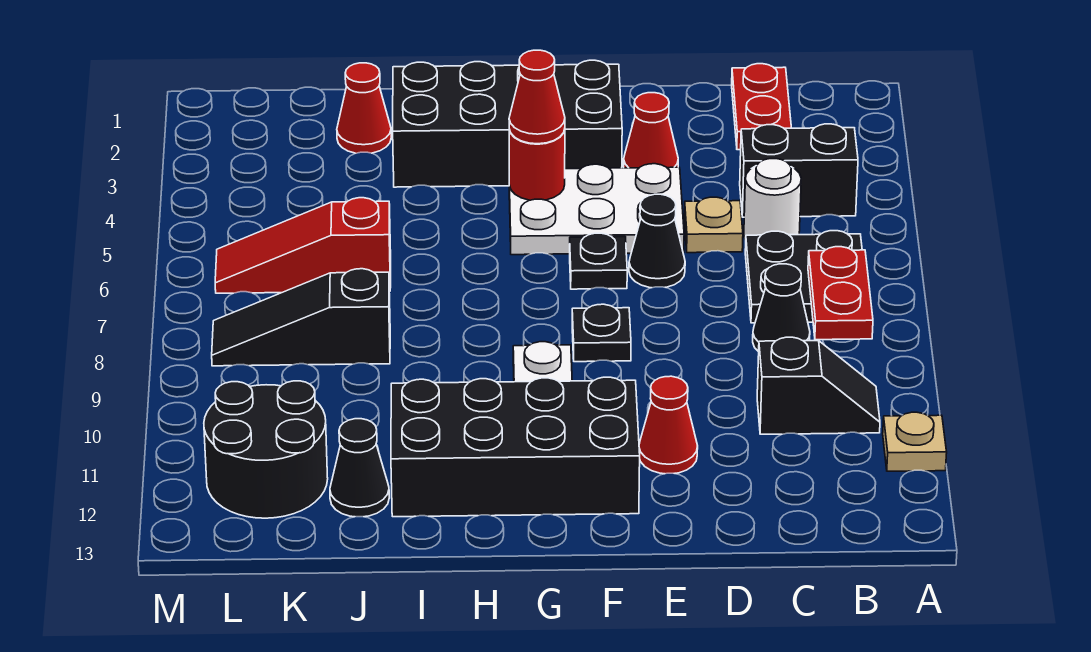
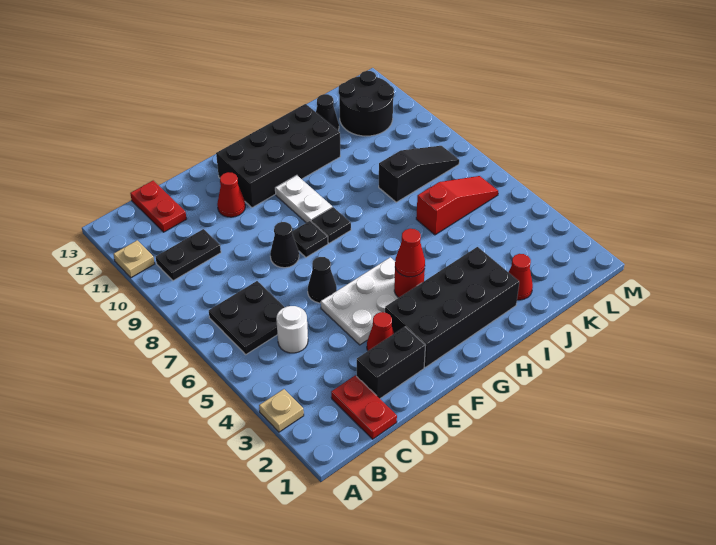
black 1x2 brick [740,124,858,217] -> black 1x2 brick moved to [357,327,426,398]
red 1x2 plate [808,247,873,340] -> red 1x2 plate moved to [130,181,187,232]
black 1x2 slope [757,337,880,434] -> black 1x2 plate [156,229,221,281]
black 1x1 cone [753,264,810,352] -> black 1x1 cone moved to [270,222,299,268]
tan 1x1 plate [684,197,743,253] -> tan 1x1 plate moved to [259,389,304,432]
black 1x1 plate [570,233,627,289] -> black 1x1 plate moved to [311,207,351,243]

